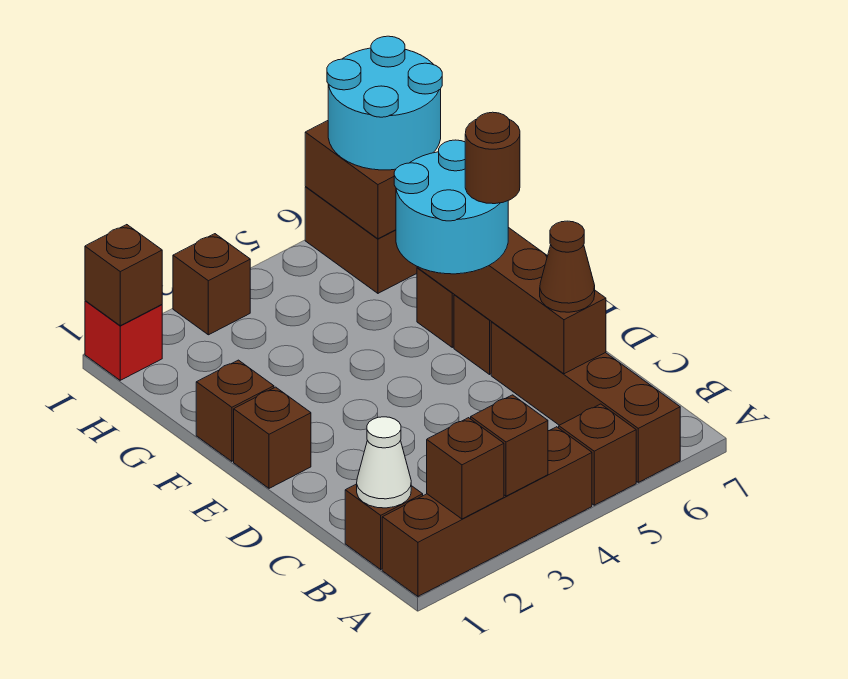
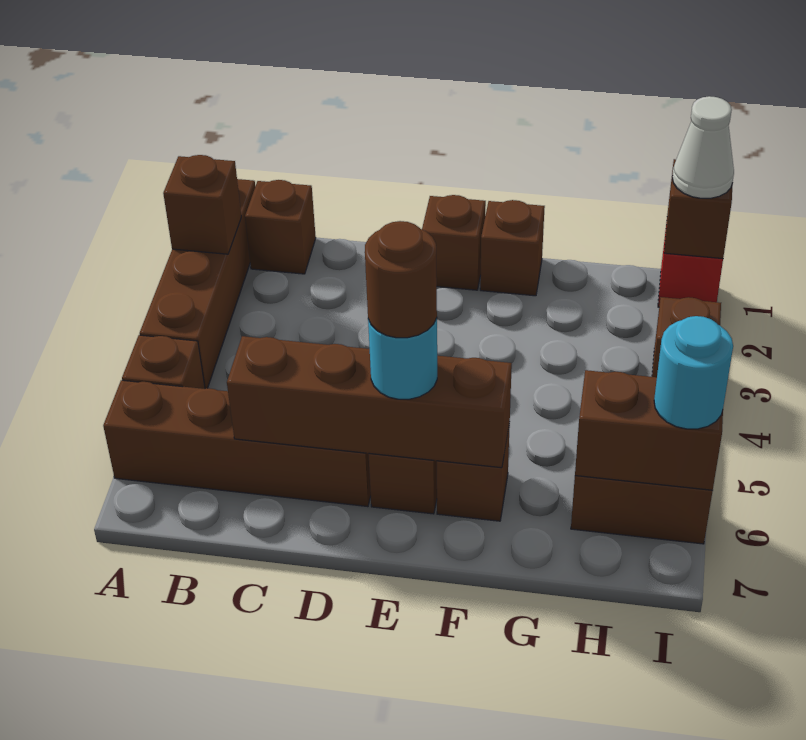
brown 1x1 brick [471,395,548,496] -> none
white 1x1 cone [357,417,411,508] -> white 1x1 cone moved to [672,96,734,198]
brown 1x1 cone [540,221,595,312] -> none
cyan 2x2 round brick [394,140,508,274] -> cyan 1x1 round brick [368,318,437,399]
cyan 2x2 round brick [327,36,442,170] -> cyan 1x1 round brick [654,316,733,429]

